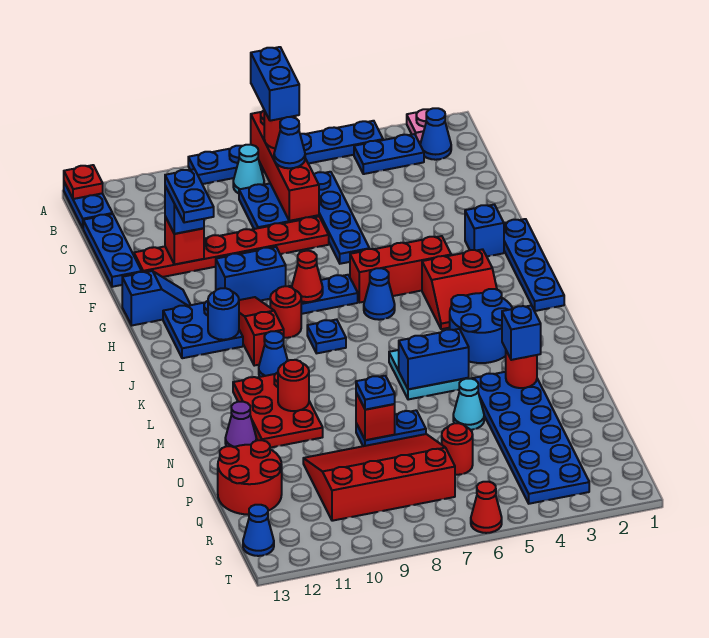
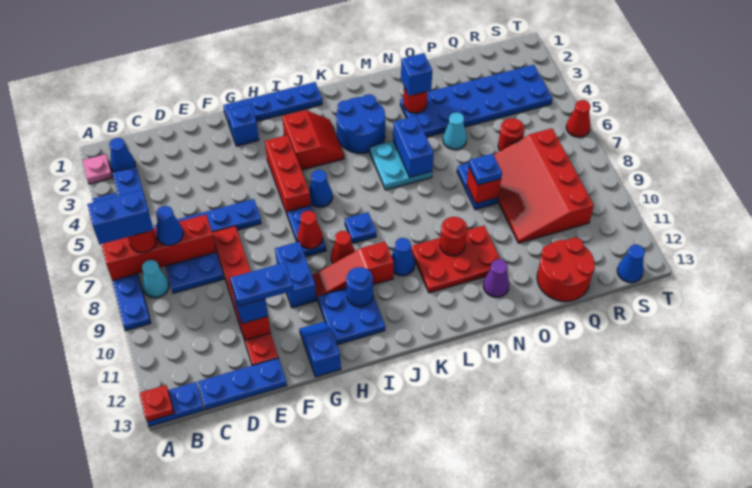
red 1x1 round brick [270,286,301,338] -> red 1x1 cone [331,231,355,263]

